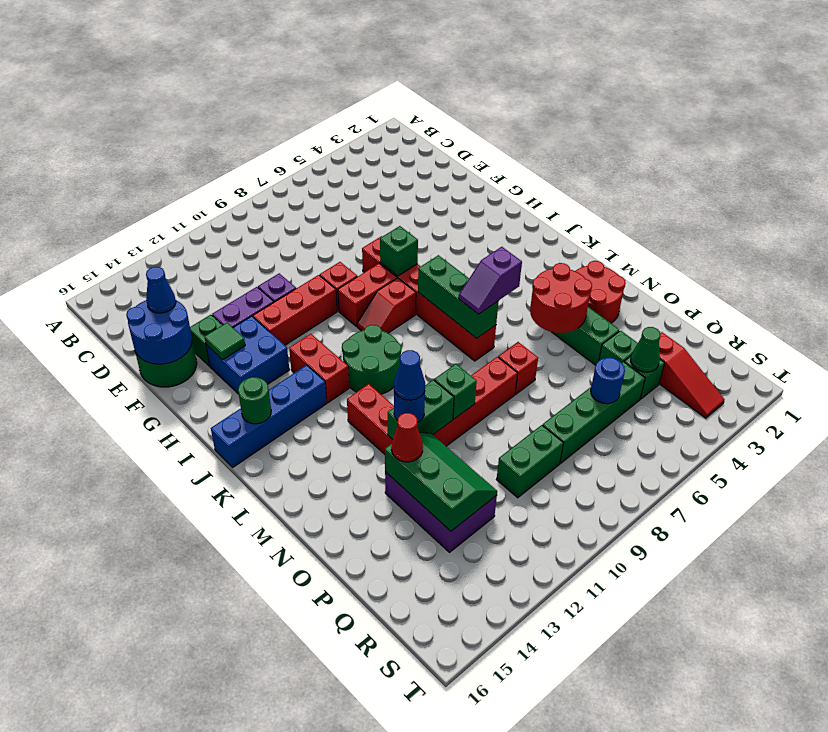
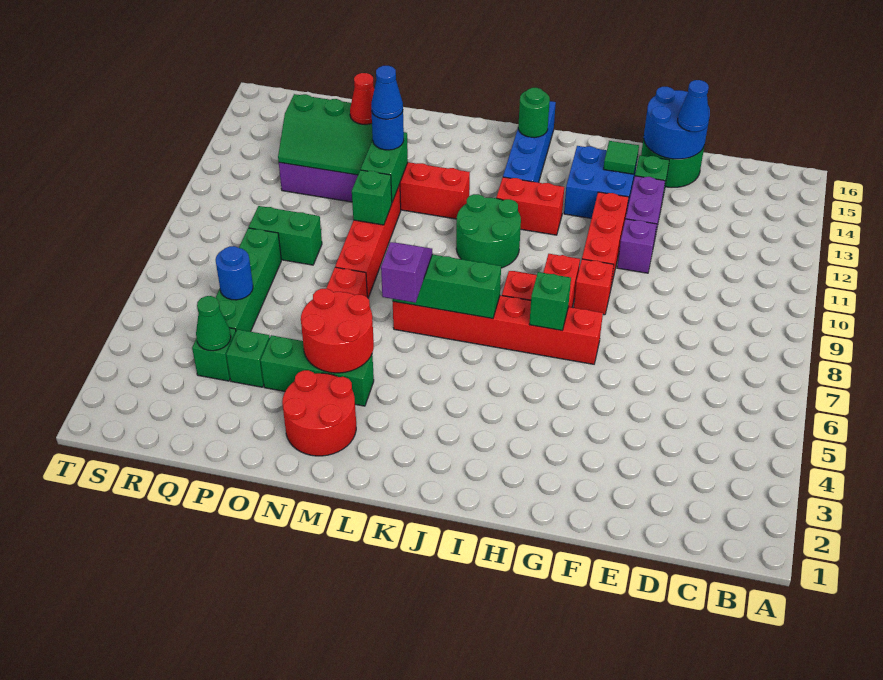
red 1x3 slope [659,332,725,418] -> none
green 1x2 brick [497,425,563,498] -> green 1x2 brick turned to [249,206,322,265]

